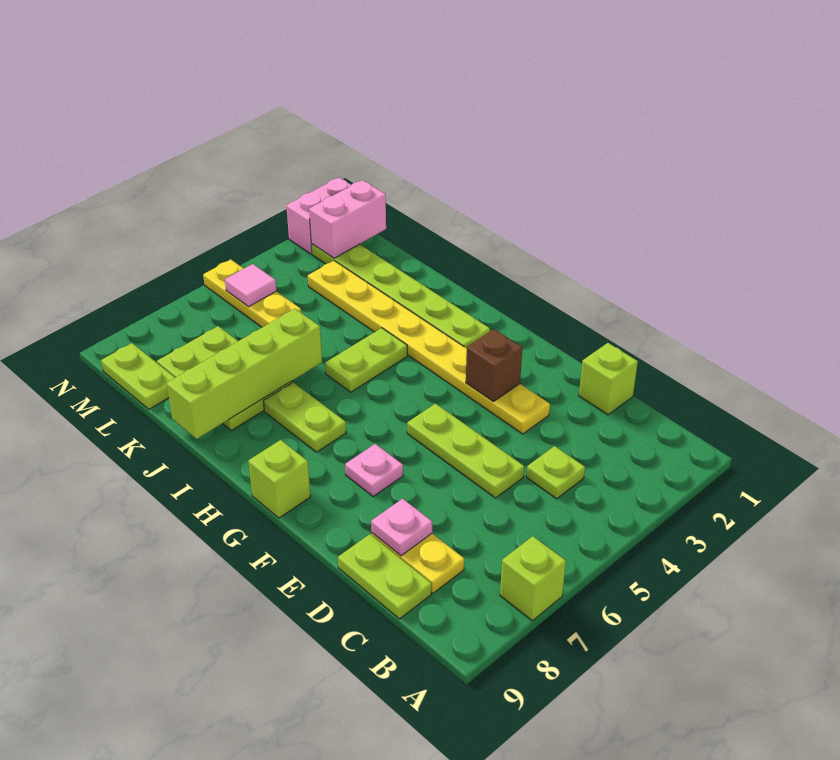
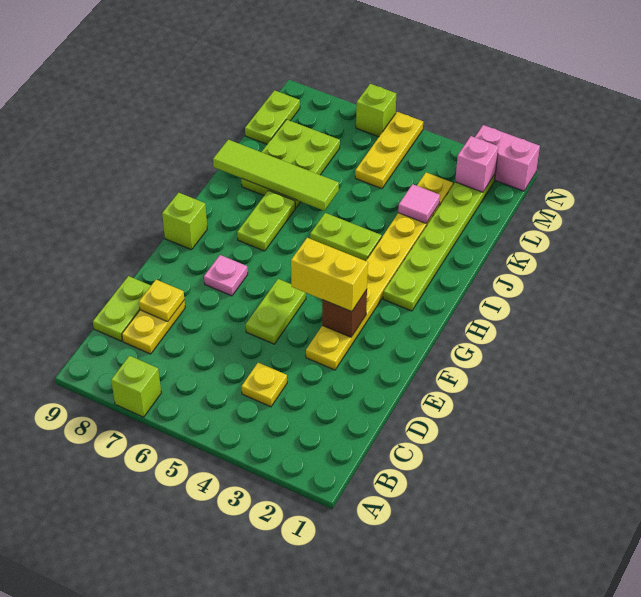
lime 1x1 plate [526,446,585,499] -> yellow 1x1 plate [241,363,287,407]
lime 1x1 brick [579,343,638,415] -> lime 1x1 brick moved to [356,84,396,137]
lime 1x3 plate [407,404,524,498] -> lime 1x2 plate [246,279,306,344]
pink 1x1 plate [371,499,432,556] -> yellow 1x1 plate [139,280,184,322]
none -> yellow 1x2 brick [291,238,368,312]
lime 1x4 brick [167,309,322,439] -> lime 1x4 tile [213,140,339,211]
pink 1x2 brick [309,180,386,258] -> pink 1x1 brick [455,136,499,192]
pink 1x1 tile [225,264,276,307] -> pink 1x1 tile moved to [398,184,440,223]

